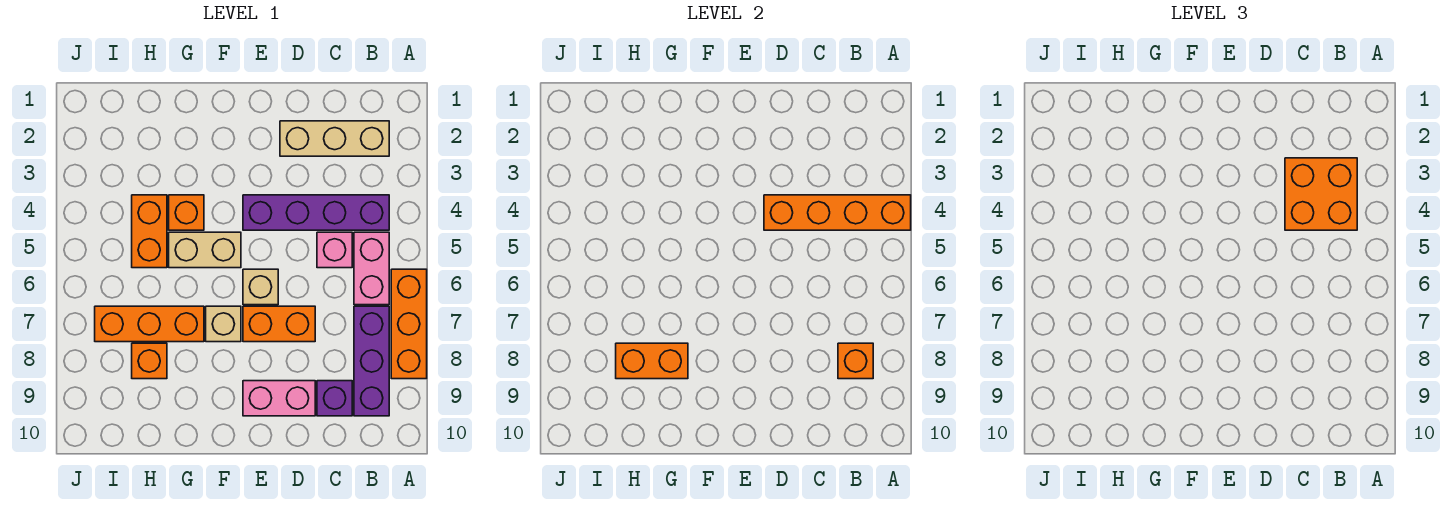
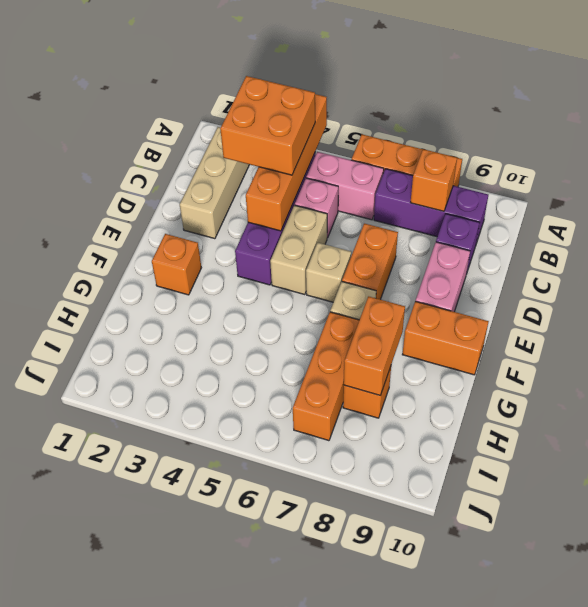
tan 1x2 brick [169,232,241,268] -> tan 1x2 brick moved to [270,205,327,295]
orange 1x1 brick [169,195,204,230] -> orange 1x1 brick moved to [152,234,201,295]
orange 1x2 brick [132,195,167,268] -> orange 1x2 brick moved to [402,301,489,375]

